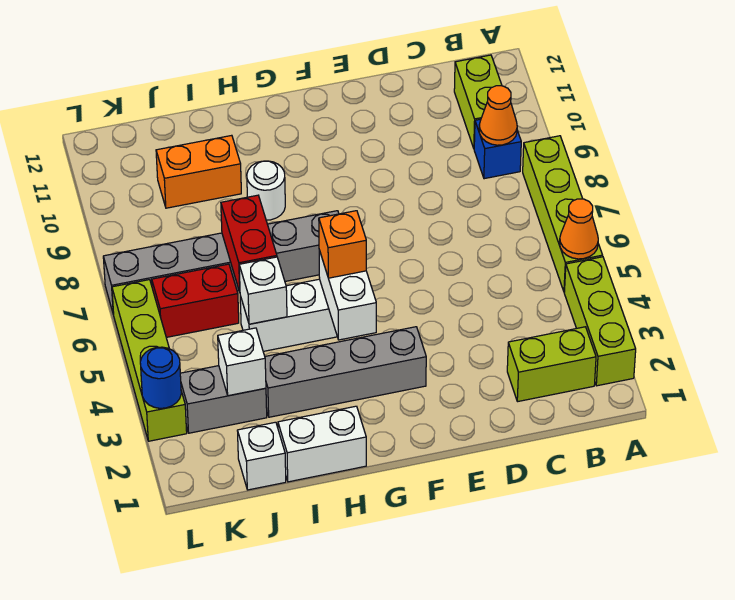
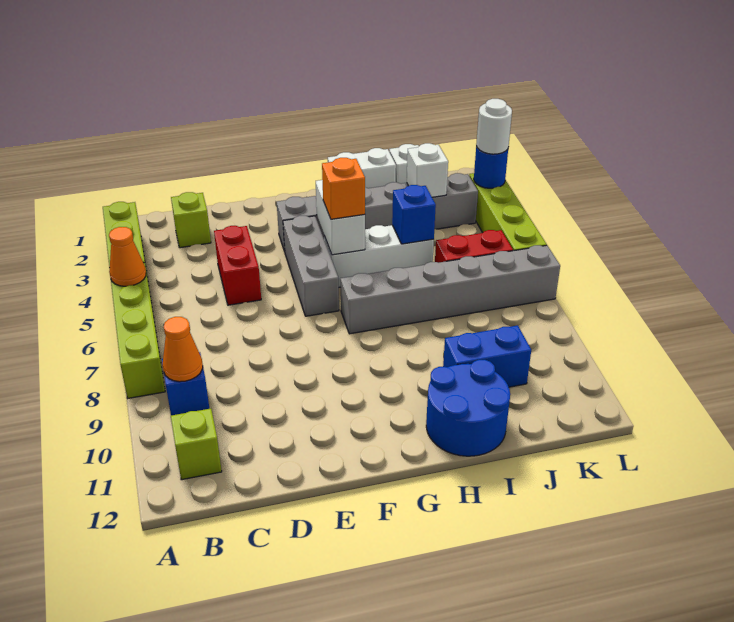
lime 1x2 brick [507,327,596,402] -> lime 1x1 brick [171,192,211,248]
lime 1x2 brick [454,55,502,148] -> lime 1x1 brick [171,409,222,480]
none -> grey 1x3 brick [283,216,339,316]
white 1x1 round brick [247,161,285,220] -> white 1x1 round brick moved to [476,99,512,154]
none -> blue 2x2 round brick [426,360,510,456]
white 1x1 brick [239,257,287,324] -> blue 1x1 brick [392,185,436,244]
red 1x2 brick [221,195,277,292] -> red 1x2 brick moved to [214,226,261,305]
orange 1x2 brick [156,135,241,208] -> blue 1x2 brick [443,325,531,387]

